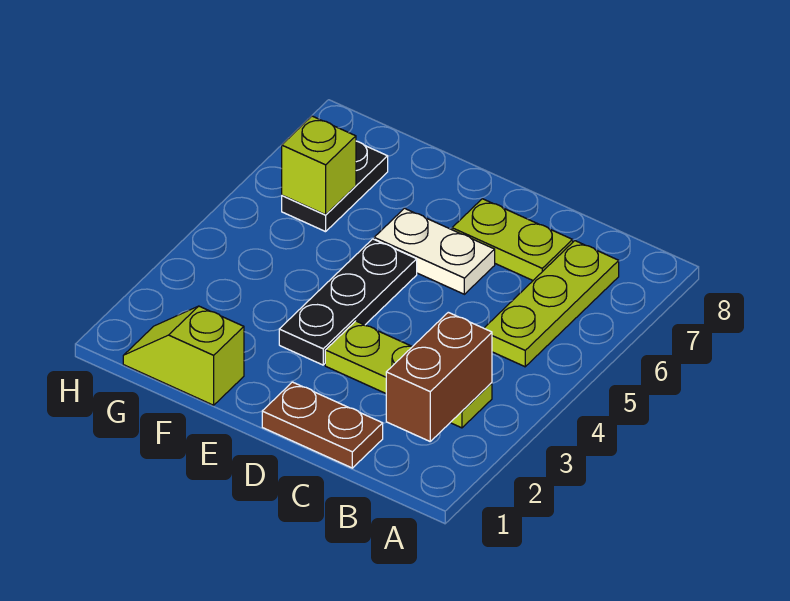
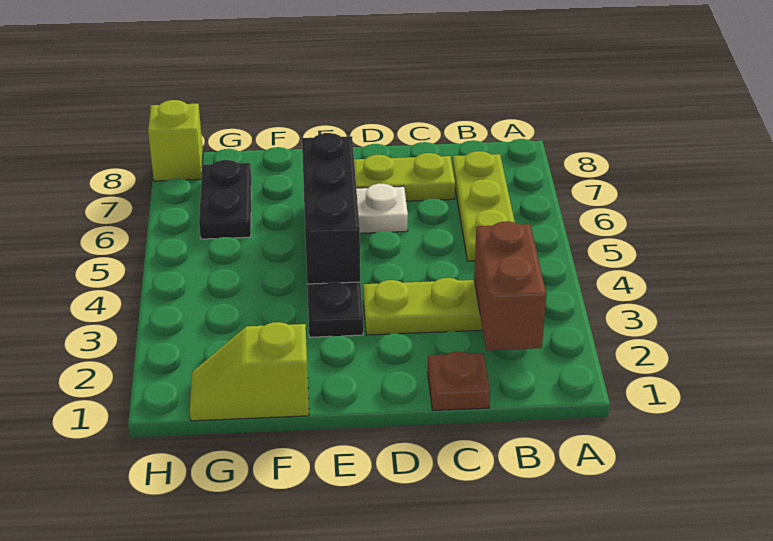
brown 1x2 plate [262,382,383,468] -> brown 1x1 plate [428,352,490,411]
none -> black 1x3 brick [302,133,360,284]
lime 1x1 brick [282,116,356,215] -> lime 1x1 brick moved to [148,100,203,181]

